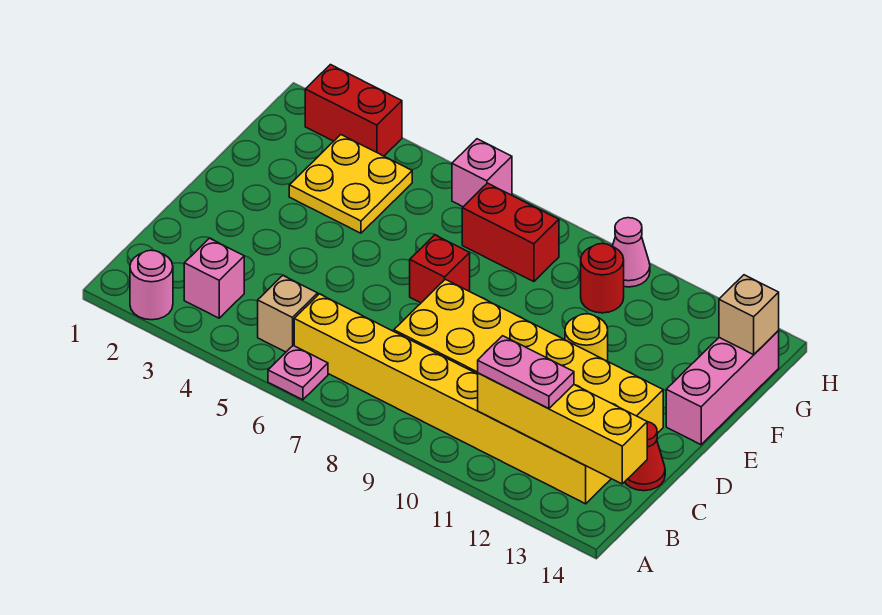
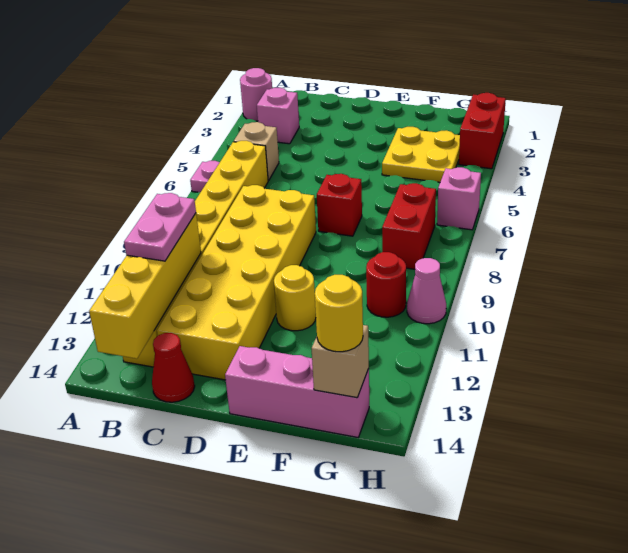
none -> yellow 1x1 round brick [315,275,363,352]

